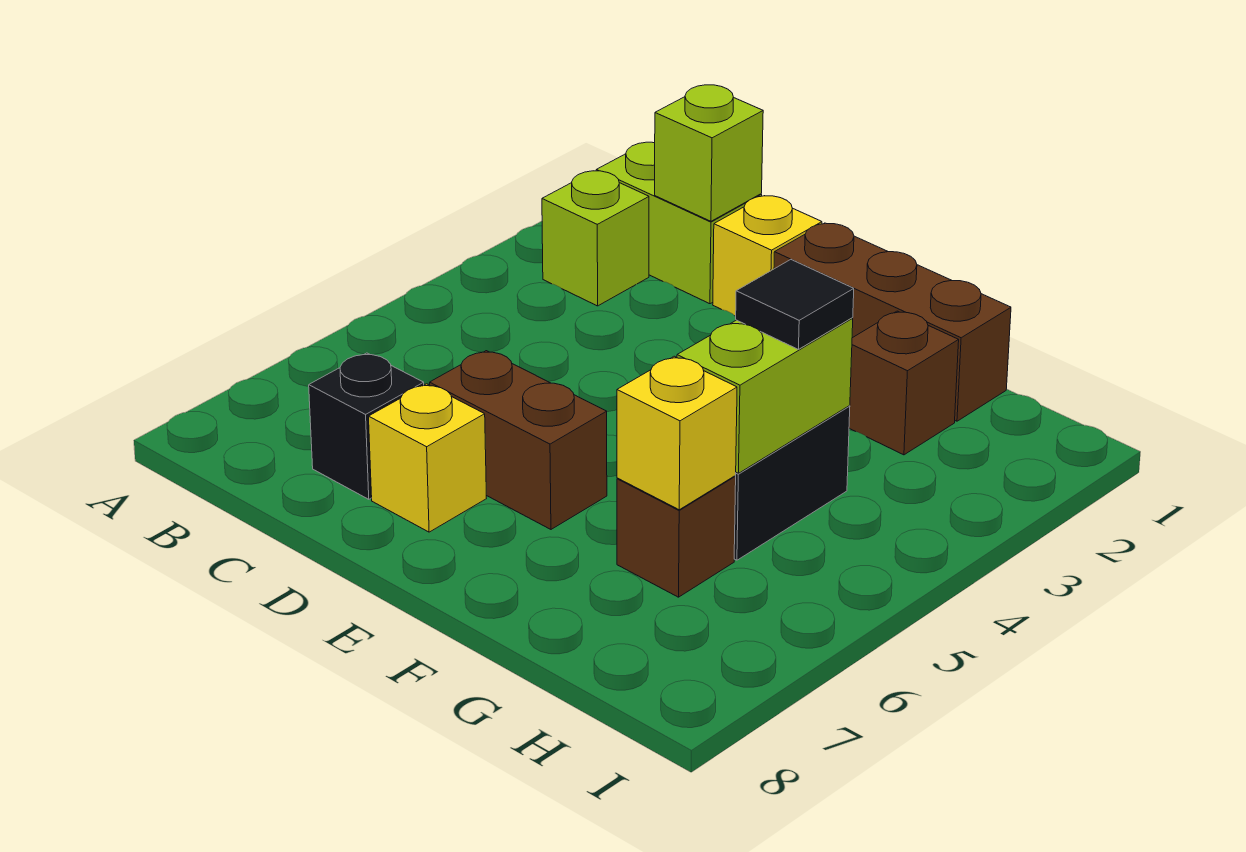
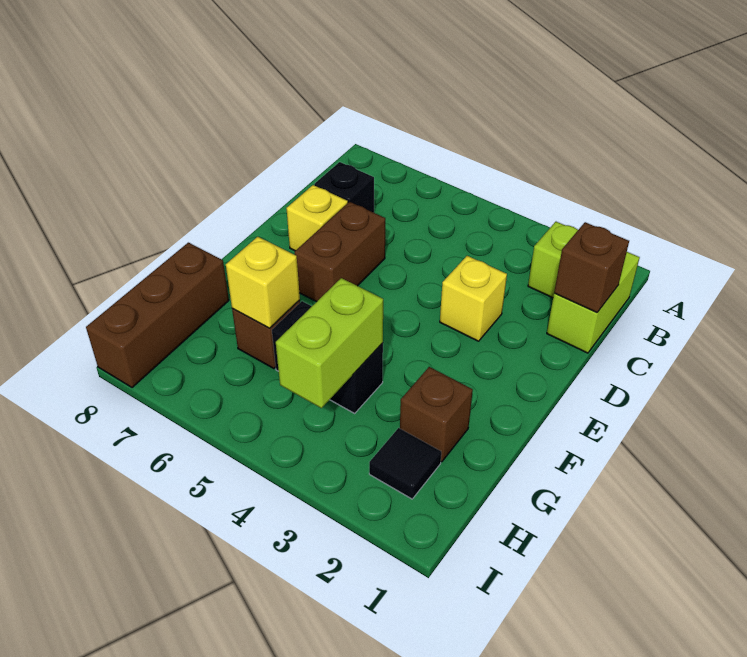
lime 1x1 brick [655,85,763,221] -> brown 1x1 brick [554,222,629,312]
yellow 1x1 brick [713,196,822,316] -> yellow 1x1 brick moved to [440,256,507,341]
brown 1x3 brick [774,223,1011,421] -> brown 1x3 brick moved to [86,243,229,388]
lime 1x2 brick [677,318,853,473] -> lime 1x2 brick turned to [276,278,383,408]
black 1x1 tile [736,260,854,350] -> black 1x1 tile moved to [369,428,441,499]

